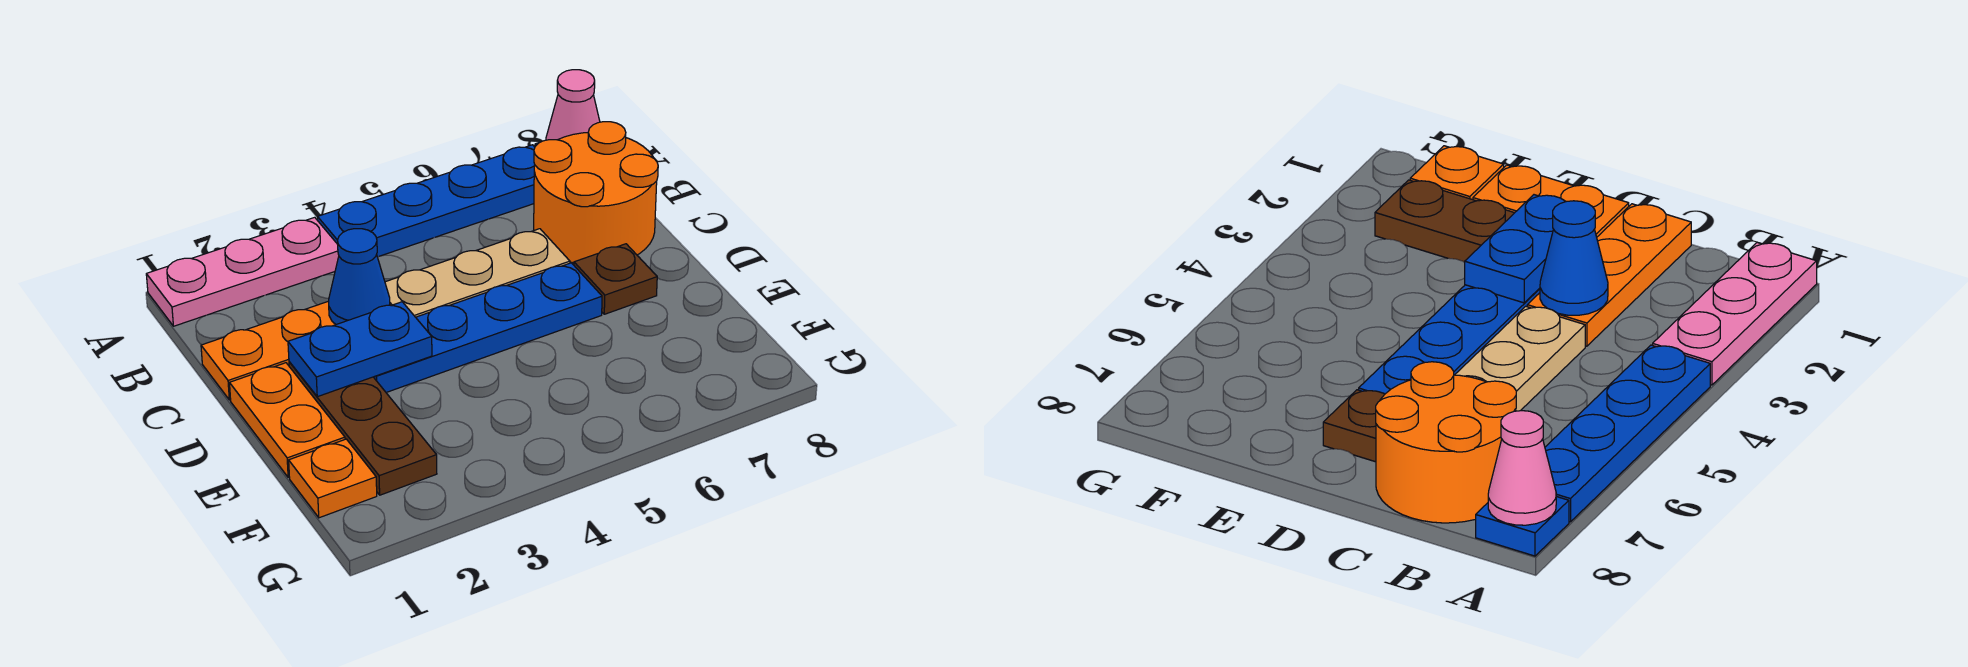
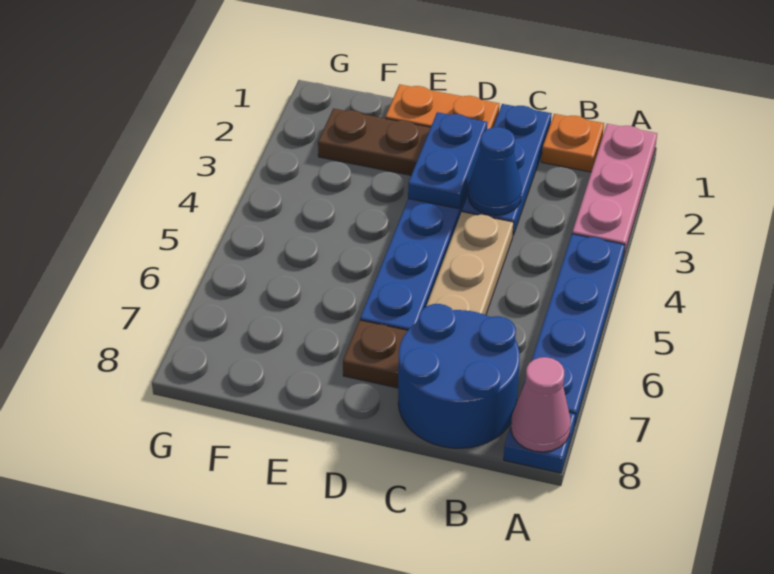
orange 2x2 round brick [534,122,658,263] -> blue 2x2 round brick [398,304,520,448]
orange 1x3 plate [201,301,336,400] -> blue 1x3 plate [462,104,552,235]
orange 1x1 plate [289,439,377,518] -> orange 1x1 plate moved to [541,114,604,172]

